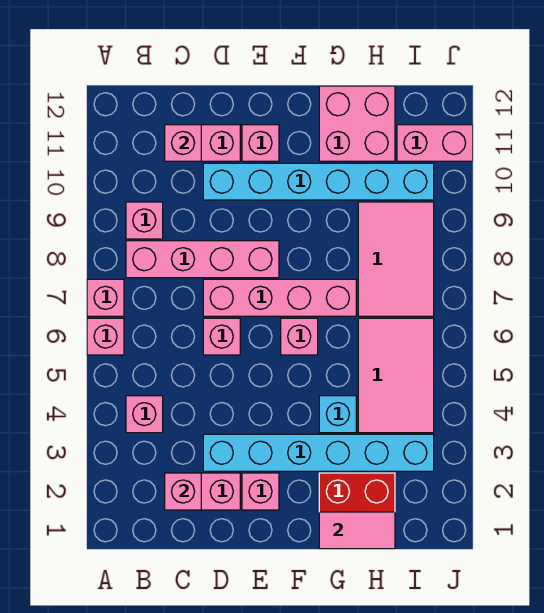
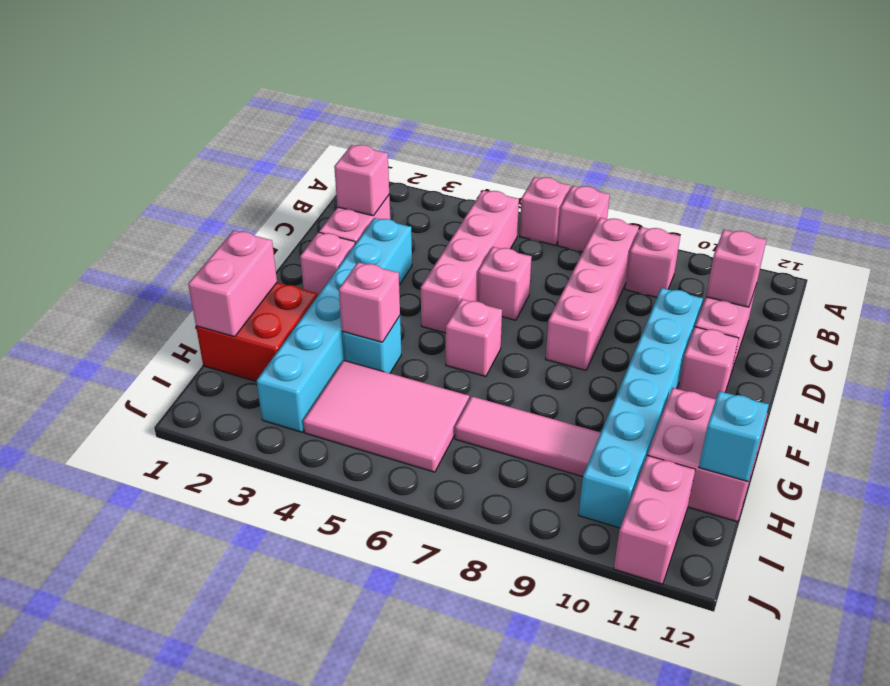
pink 1x1 brick [126,396,163,433] -> pink 1x1 brick moved to [339,262,400,342]
pink 1x4 brick [203,279,356,316] -> pink 1x4 brick moved to [421,190,519,333]
pink 1x2 tile [319,512,395,549] -> pink 1x2 brick [188,230,277,337]
pink 2x3 tile [358,202,434,316] -> pink 1x3 tile [455,396,601,477]
none -> cyan 1x1 brick [699,391,769,481]

